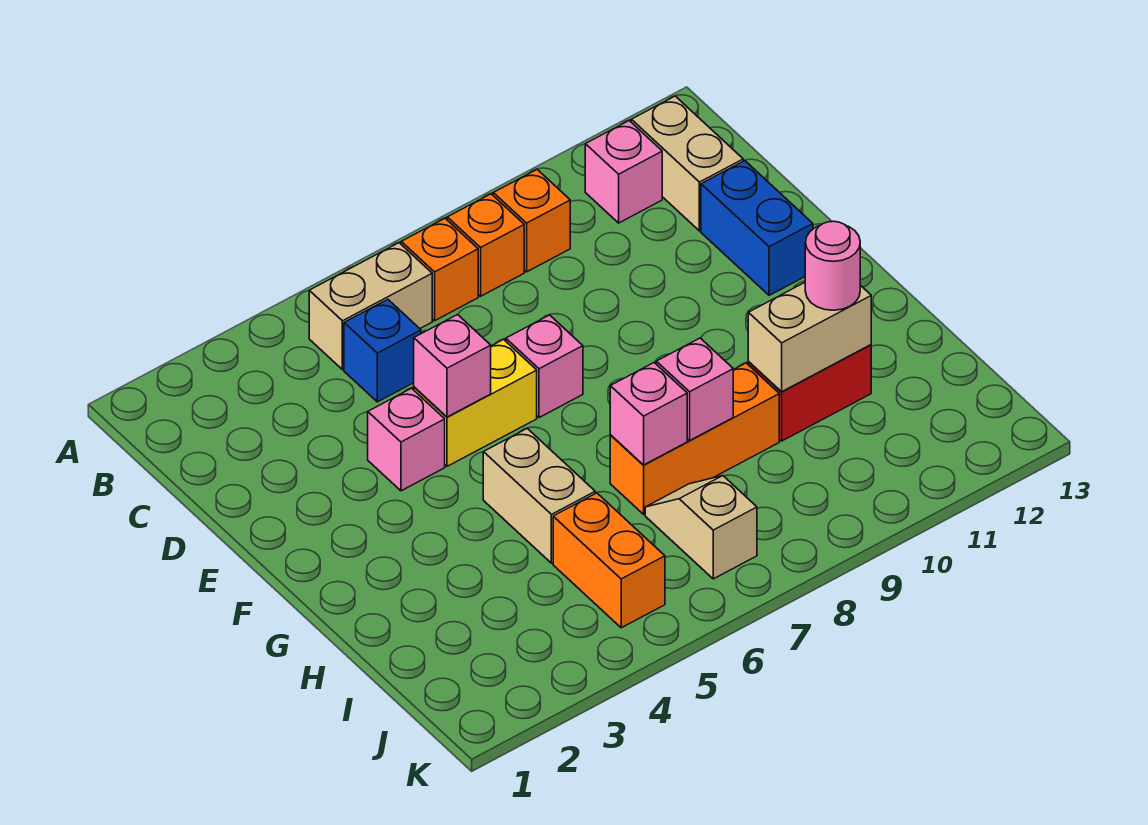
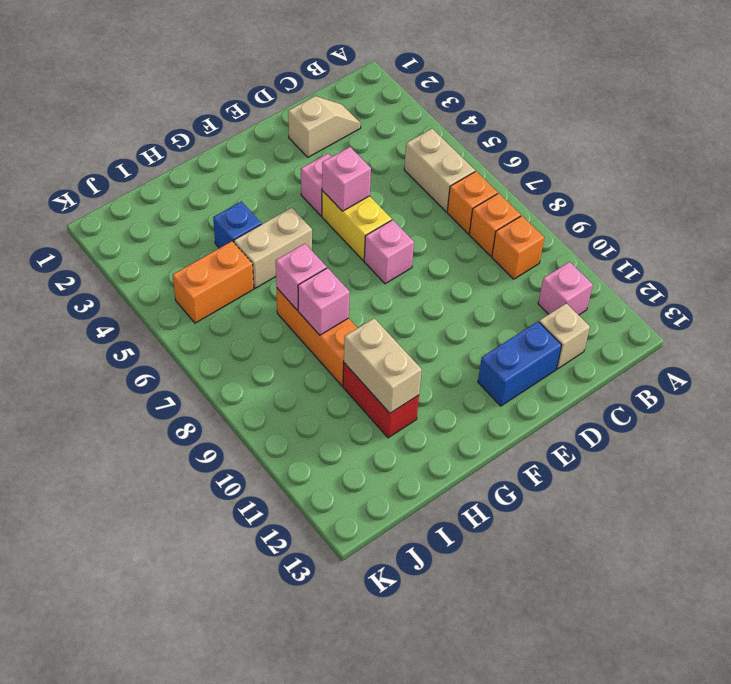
tan 1x2 brick [631,96,743,231] -> tan 1x1 brick [539,303,590,369]
blue 1x1 brick [344,299,421,402] -> blue 1x1 brick moved to [213,202,261,248]
pink 1x1 round brick [805,221,860,310] -> none
tan 1x2 slope [645,476,757,579] -> tan 1x2 slope moved to [288,96,361,157]

